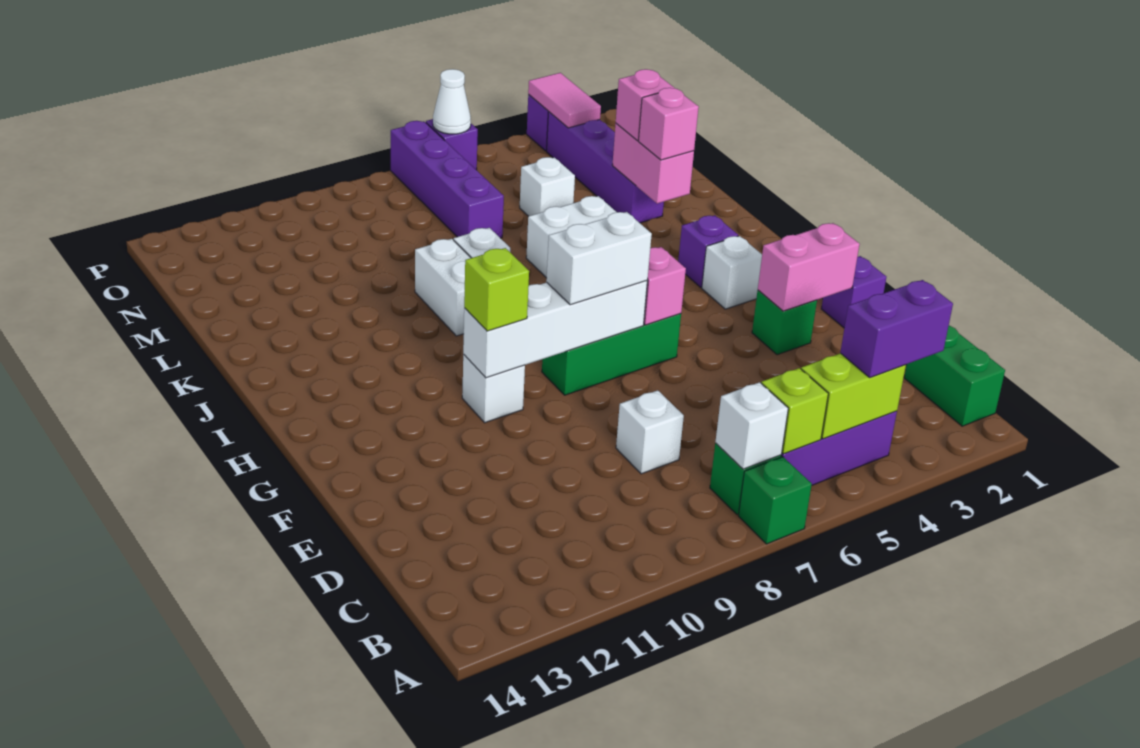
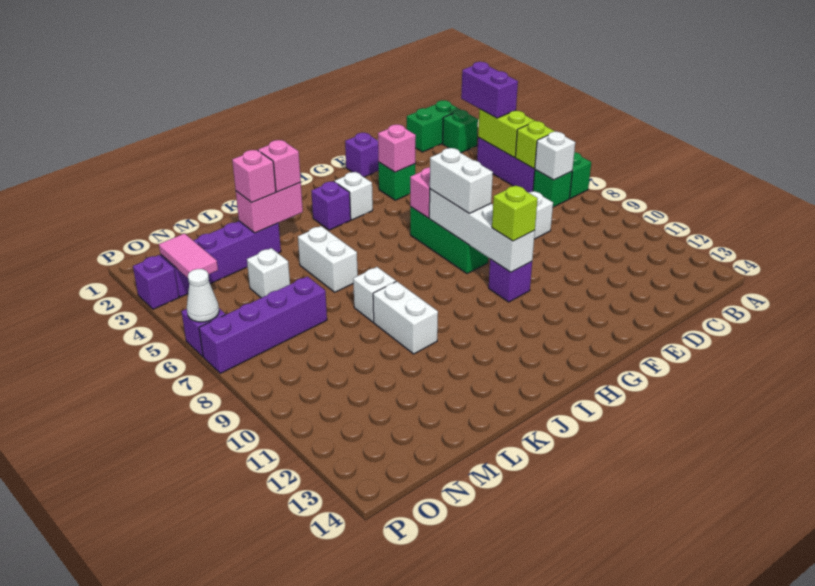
none -> green 1x1 brick [443,110,478,153]
pink 1x2 brick [758,223,860,311] -> pink 1x1 brick [378,125,416,172]
white 1x1 brick [462,355,525,423] -> purple 1x1 brick [489,259,532,302]
white 1x2 brick [415,239,471,336] -> white 1x2 brick turned to [373,281,438,354]
pink 1x2 tile [528,73,601,128] -> pink 1x2 tile turned to [159,234,218,278]

